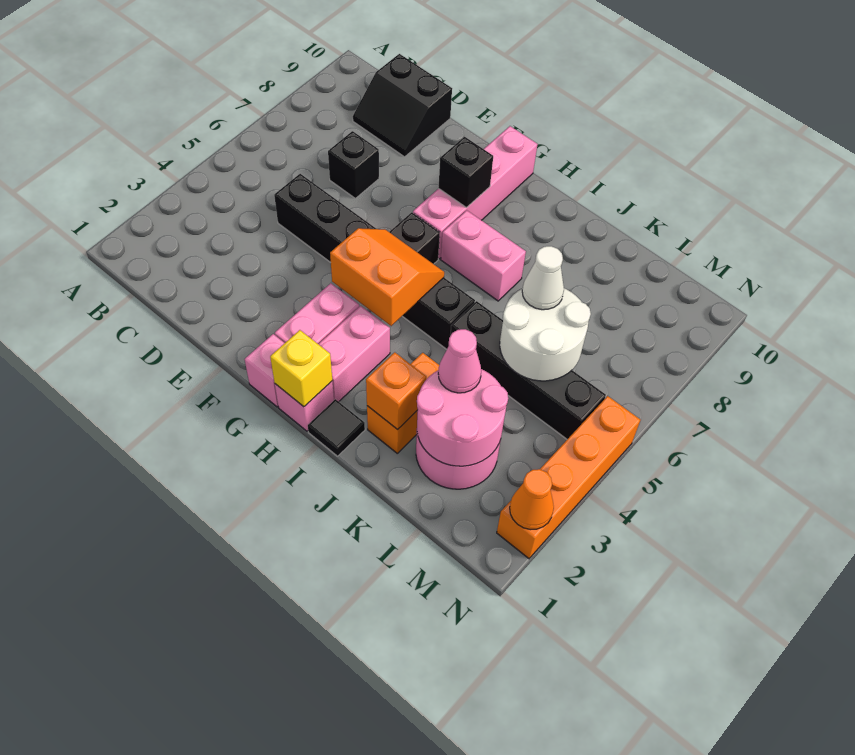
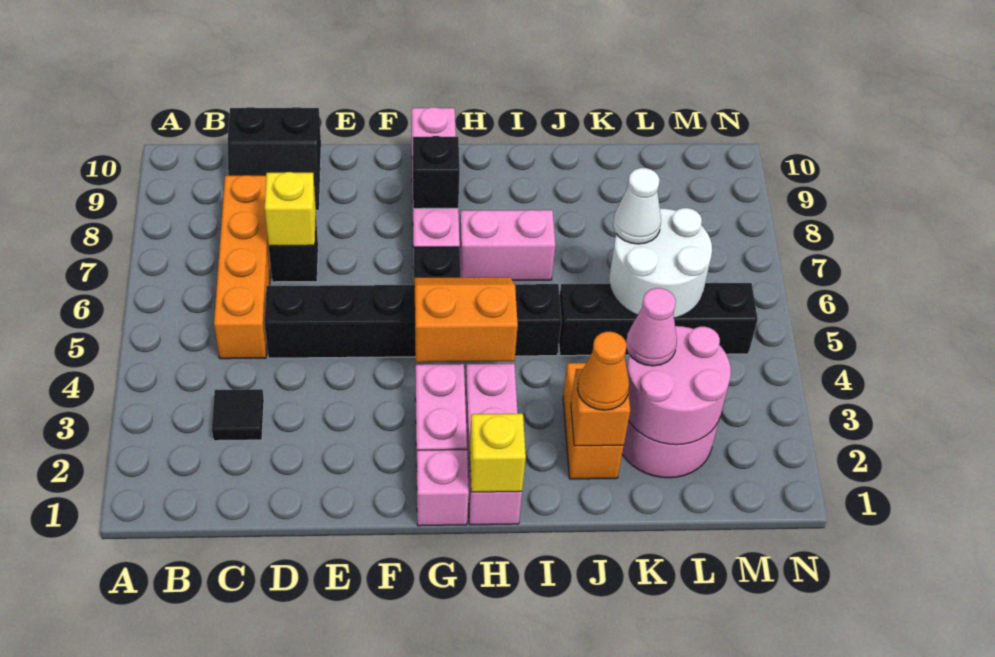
none -> yellow 1x1 brick [265,172,316,246]
black 1x1 tile [308,399,365,456] -> black 1x1 tile moved to [212,389,264,441]
orange 1x4 brick [497,396,640,558] -> orange 1x4 brick moved to [214,175,271,359]
orange 1x1 cone [510,469,554,530] -> orange 1x1 cone moved to [578,332,629,410]

